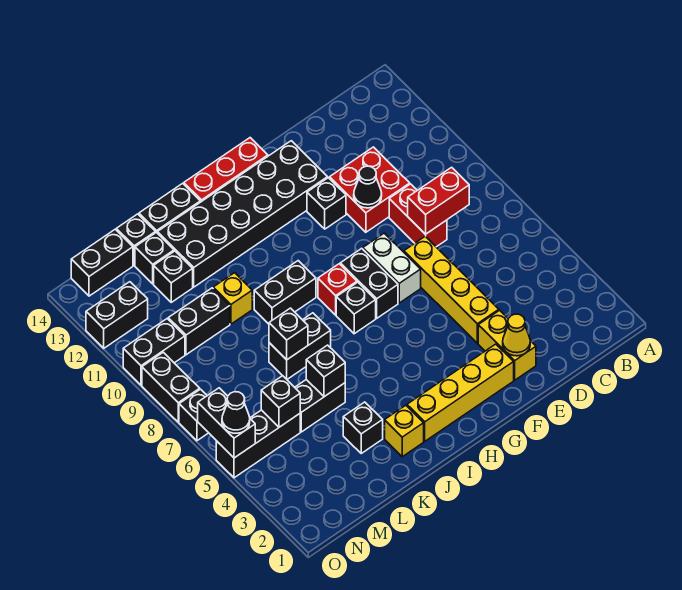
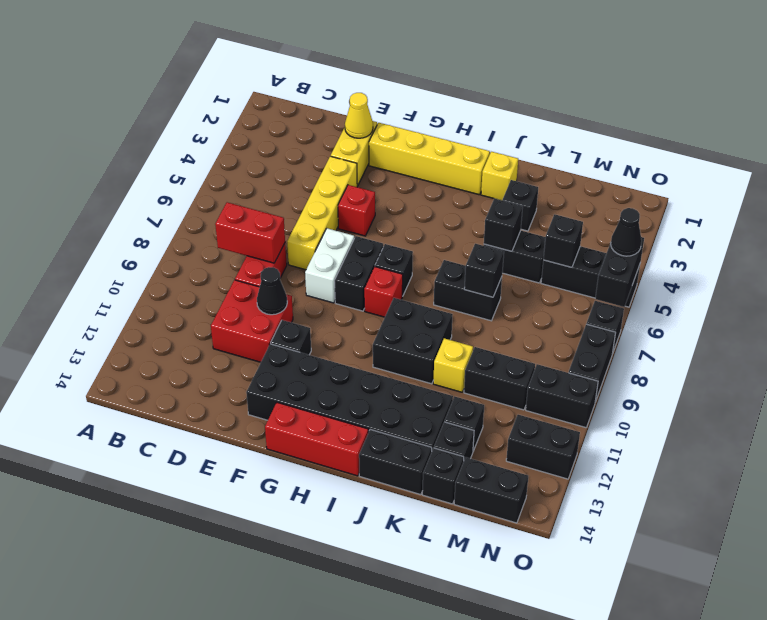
none -> red 1x1 brick [338,185,375,236]
black 1x2 brick [254,261,316,324] -> black 2x2 brick [373,298,453,384]

